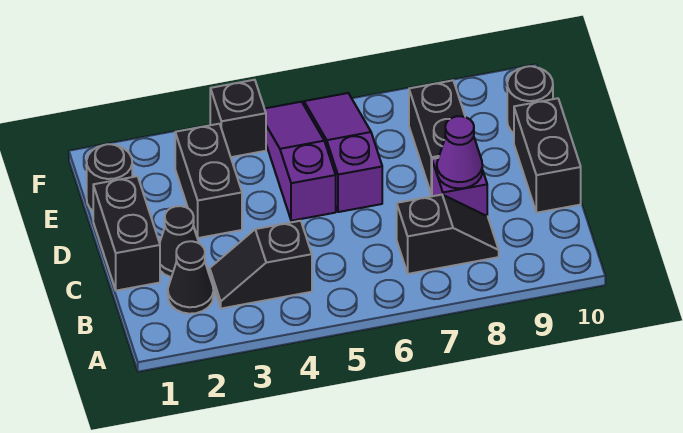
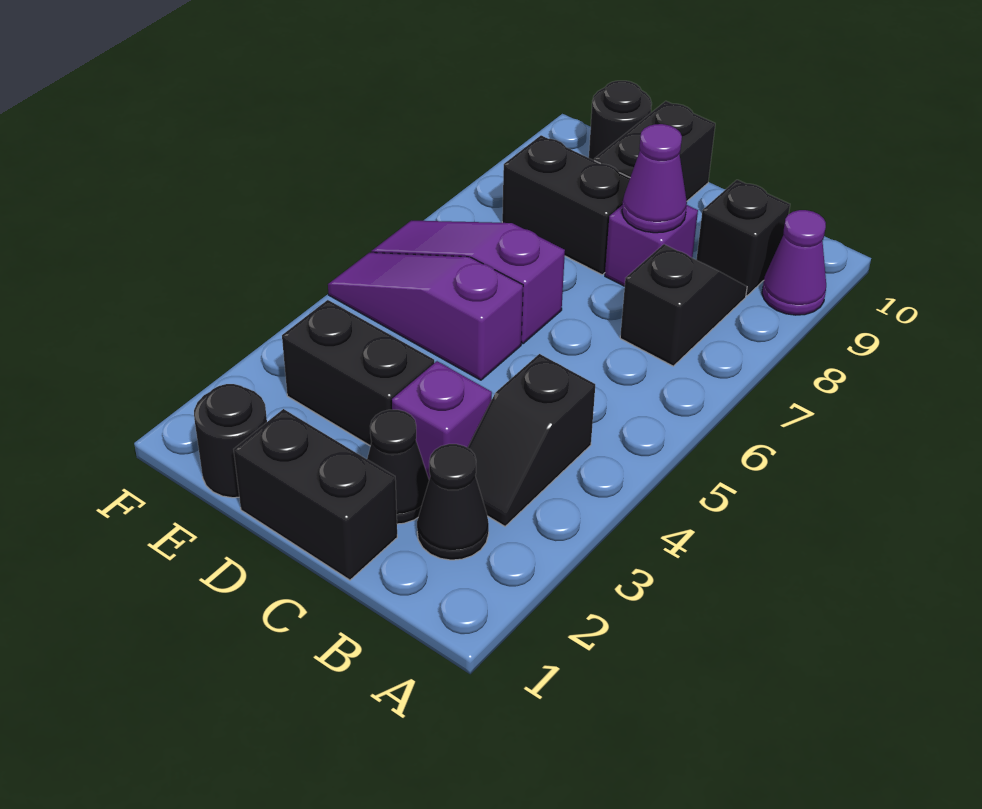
none -> purple 1x1 cone [762,210,826,315]
none -> purple 1x1 brick [392,361,492,479]
black 1x2 brick [514,98,581,213] -> black 1x2 brick turned to [594,101,715,201]
black 1x1 brick [210,80,266,157] -> black 1x1 brick moved to [696,180,790,296]

